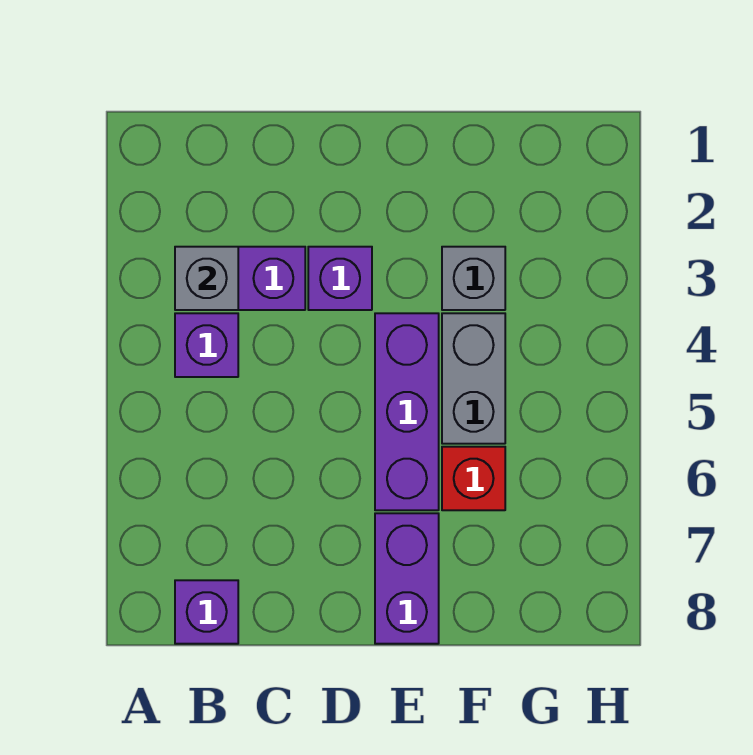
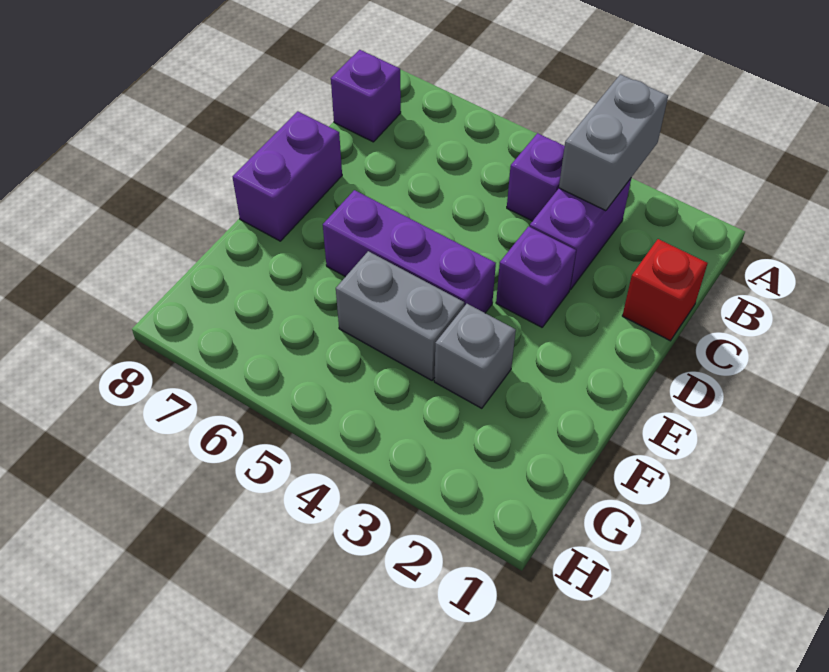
grey 1x1 brick [175,247,238,310] -> grey 1x2 brick [559,74,668,211]
purple 1x2 brick [375,513,439,644] -> purple 1x2 brick turned to [233,111,342,241]
red 1x1 brick [442,447,505,510] -> red 1x1 brick moved to [622,239,708,341]

